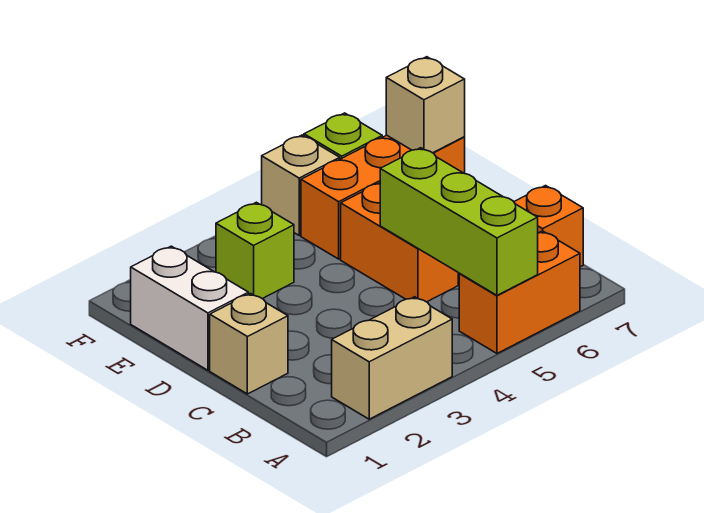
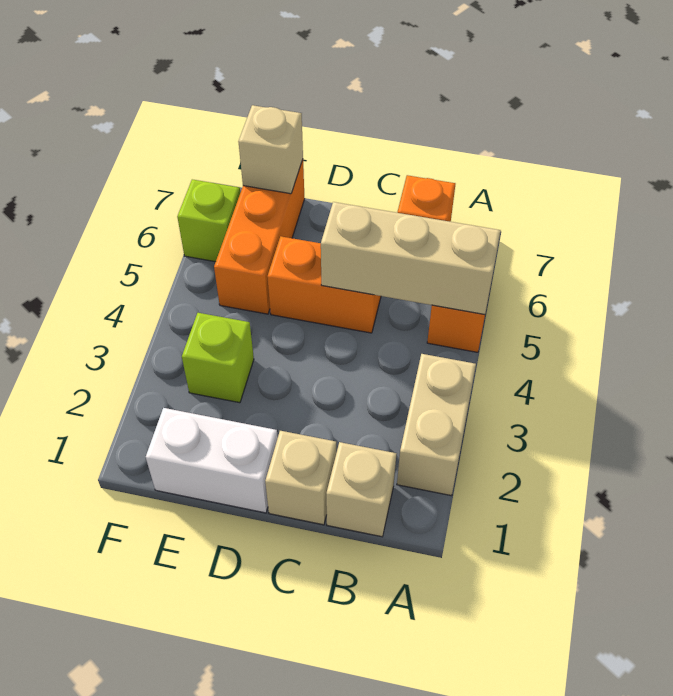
lime 1x3 brick [380,148,538,295] -> tan 1x3 brick [321,202,501,314]
tan 1x1 brick [262,135,340,235] -> tan 1x1 brick moved to [326,442,397,537]

